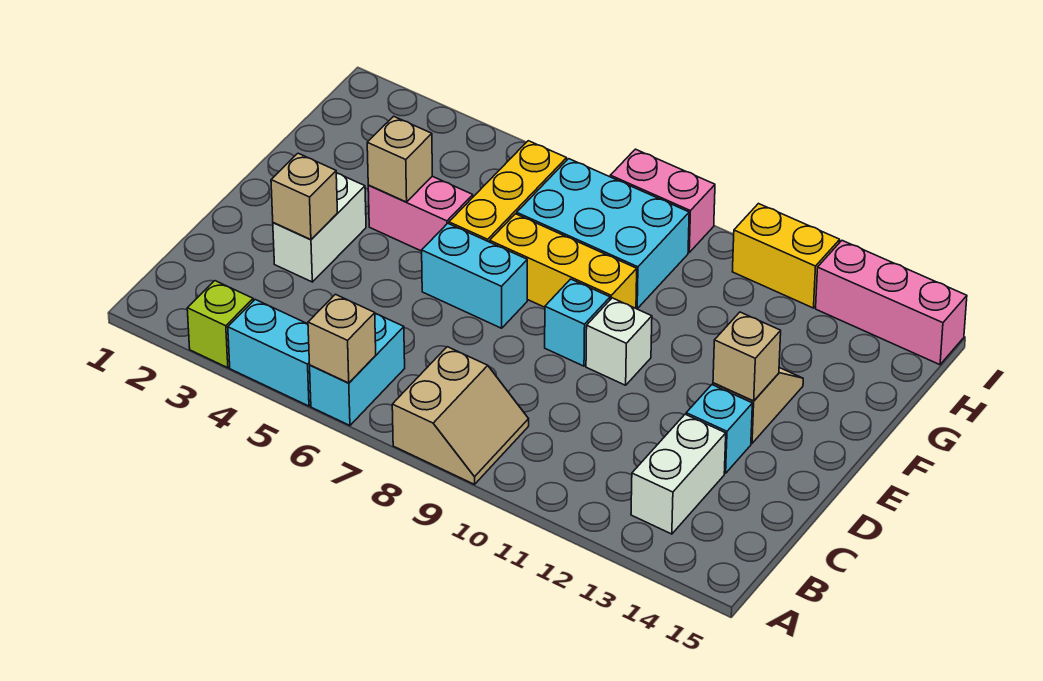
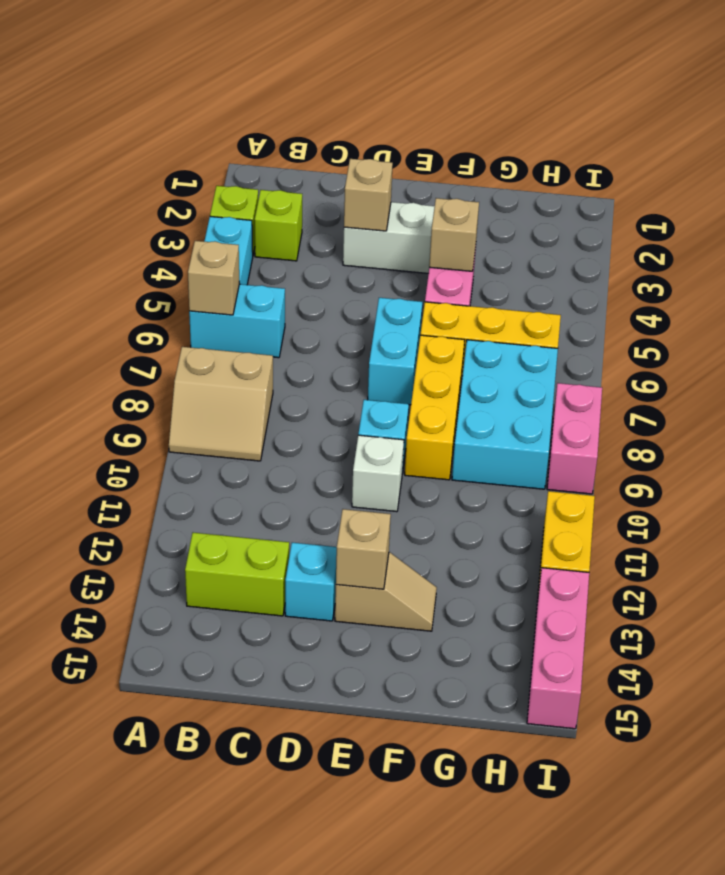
none -> lime 1x1 brick [255,190,302,261]
white 1x2 brick [631,414,726,534] -> lime 1x2 brick [185,533,289,616]

